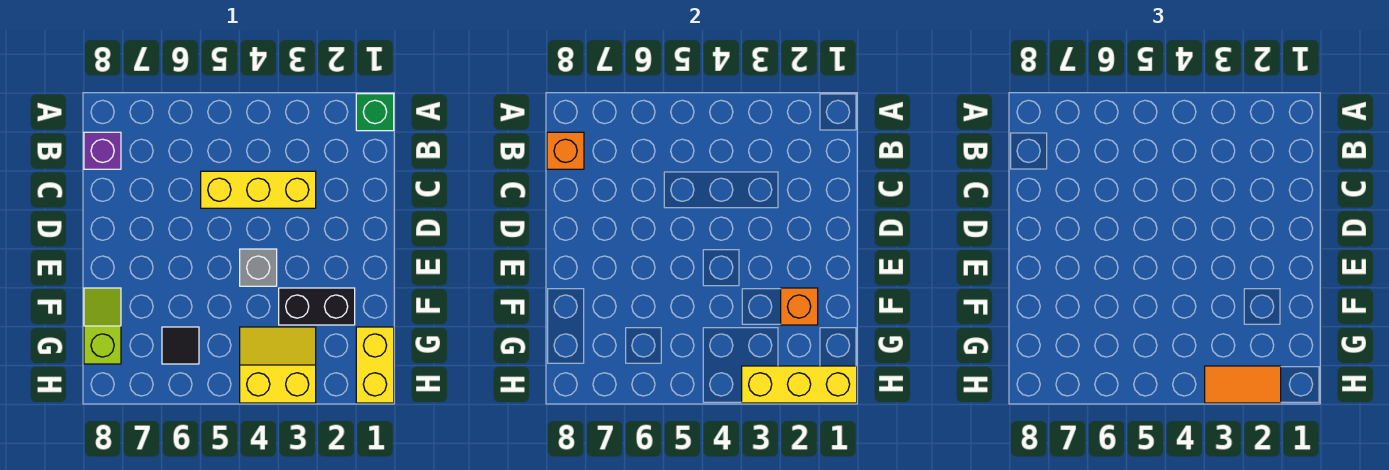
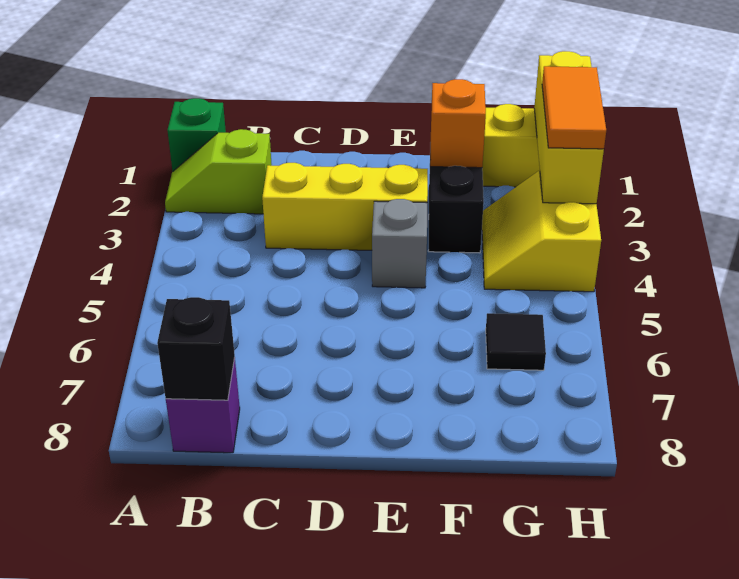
orange 1x1 brick [547,132,584,169] -> black 1x1 brick [157,297,235,400]
yellow 1x3 brick [201,171,316,208] -> yellow 1x3 brick turned to [262,163,428,250]
lime 1x2 slope [84,288,121,364] -> lime 1x2 slope moved to [165,129,272,214]

